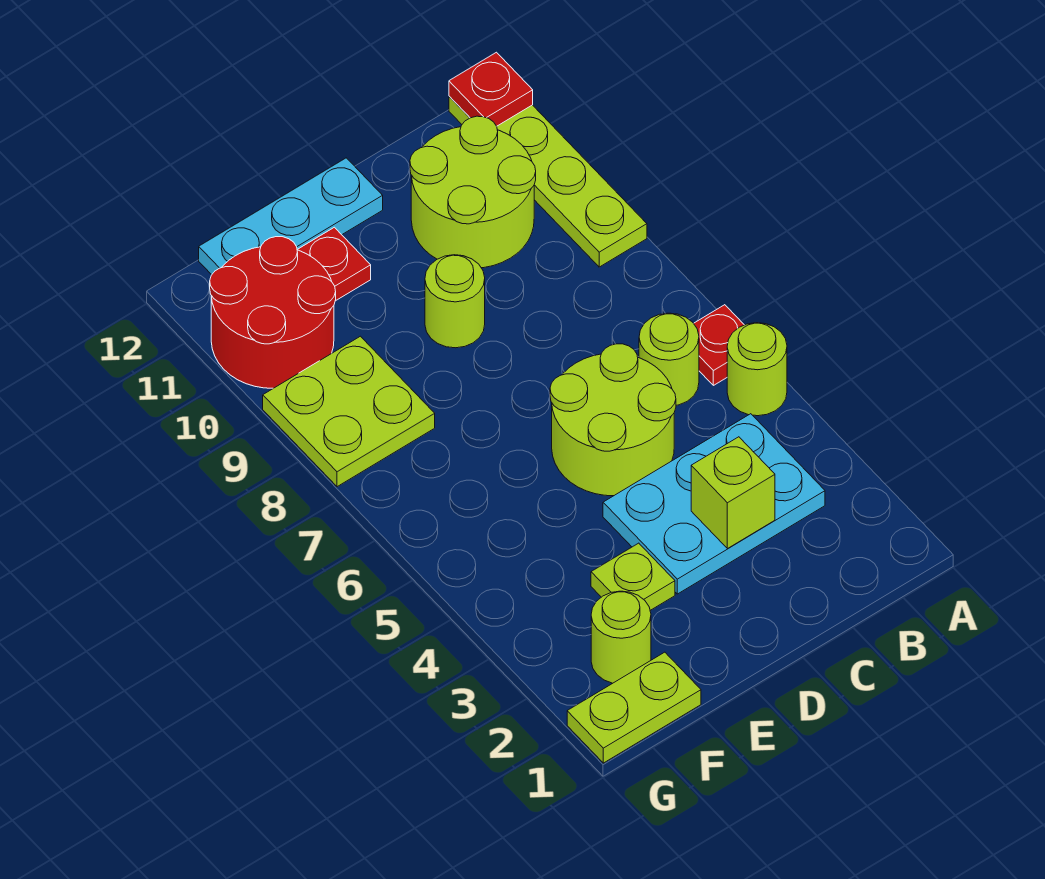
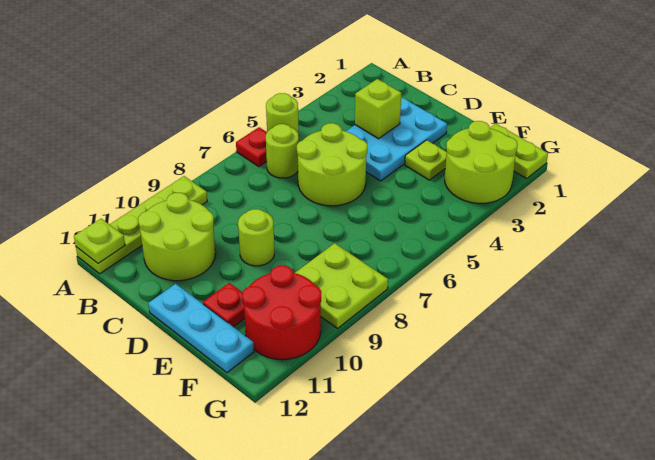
red 1x1 plate [449,52,533,126] -> lime 1x1 plate [74,219,125,263]
cyan 2x3 plate [603,414,825,594] -> cyan 2x3 plate turned to [346,97,447,181]
lime 1x1 round brick [591,591,651,683] -> lime 2x2 round brick [445,121,518,203]

